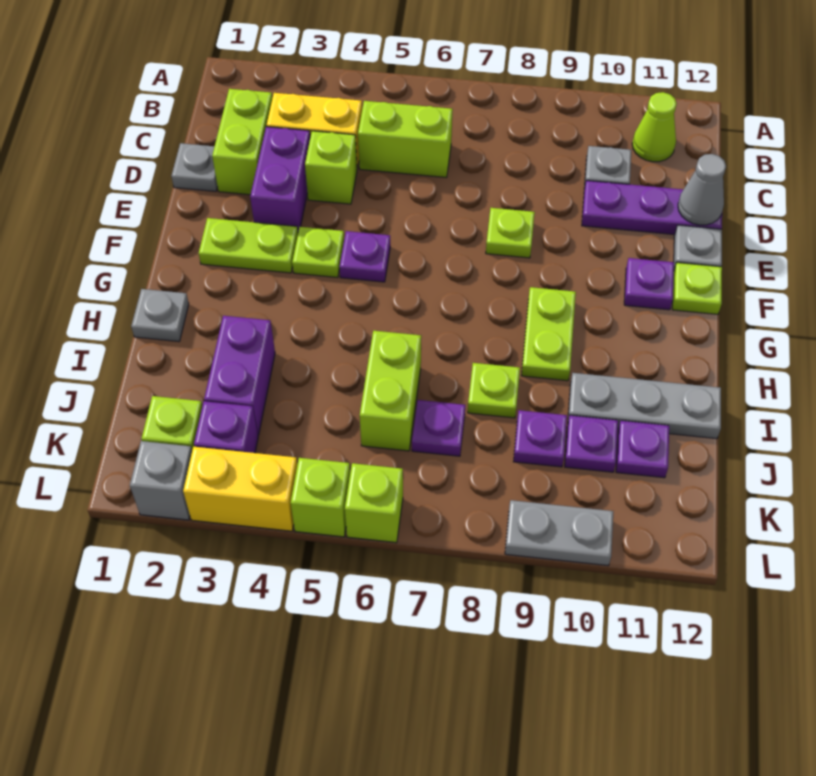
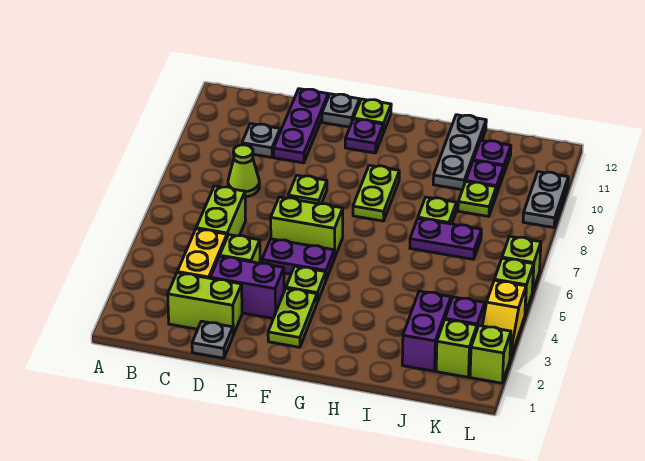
lime 1x1 cone [632,92,677,162] -> lime 1x1 cone moved to [228,145,259,197]
grey 1x1 cone [678,154,726,225] -> none
purple 1x1 plate [340,231,390,282] -> purple 1x2 plate [262,239,334,279]
lime 1x2 plate [521,287,576,381] -> lime 1x2 plate turned to [353,165,399,221]
grey 1x1 plate [131,289,189,342] -> none
purple 1x2 brick [204,316,275,435] -> purple 1x2 brick turned to [402,291,451,371]
lime 1x2 brick [360,331,421,451] -> lime 1x2 brick moved to [271,197,343,258]
purple 1x1 plate [412,400,465,456] -> purple 1x2 plate [410,218,481,259]
purple 1x1 plate [513,410,567,467] -> lime 1x1 plate [458,182,496,217]
grey 1x1 brick [130,441,192,520] -> lime 1x1 brick [470,326,511,383]
yellow 1x2 brick [183,447,297,531] -> yellow 1x2 slope [482,280,526,359]

